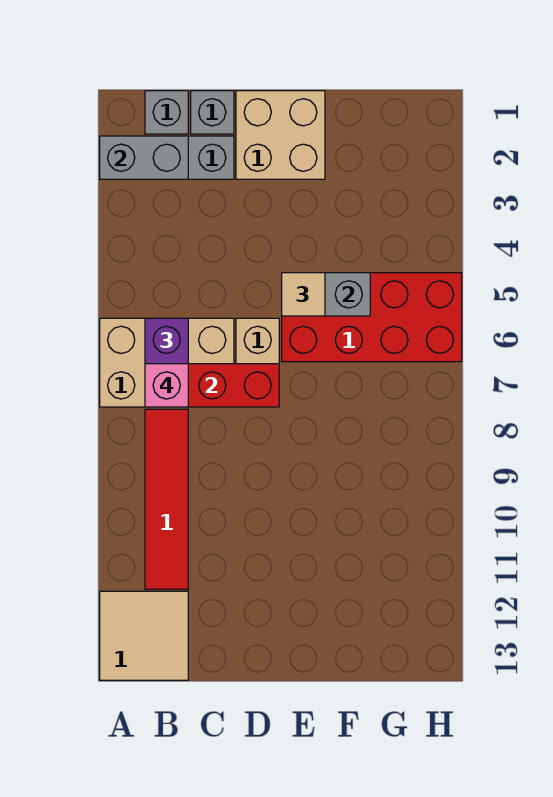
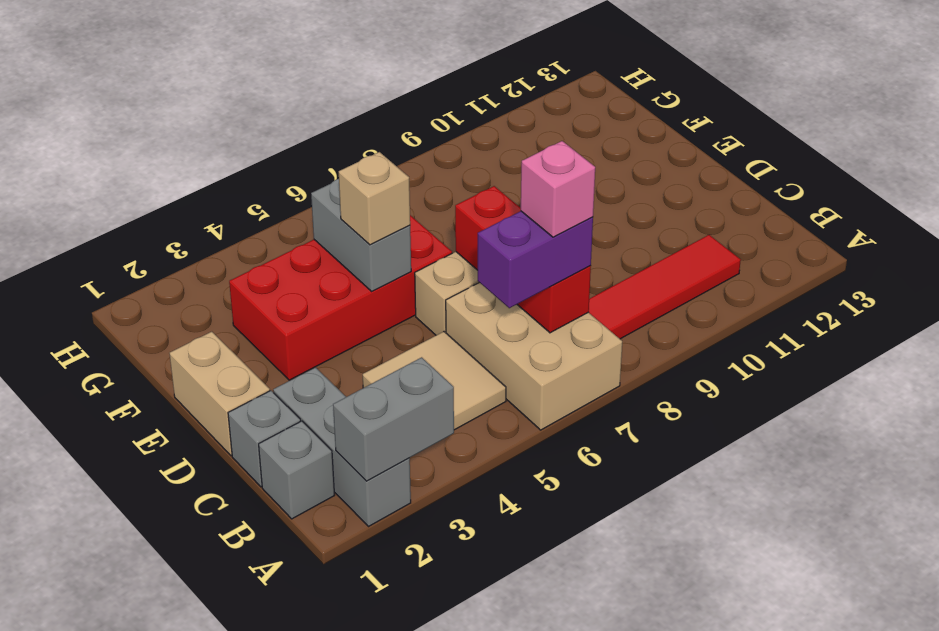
grey 1x2 brick [100,136,188,179] -> grey 1x2 brick turned to [333,357,454,481]
tan 2x2 tile [100,591,188,680] -> tan 2x2 tile moved to [363,332,506,430]
tan 2x2 brick [236,91,325,179] -> tan 1x2 brick [169,332,270,456]
red 2x4 brick [282,273,462,362] -> red 2x4 brick turned to [229,215,452,380]
tan 1x1 tile [282,273,325,316] -> tan 1x1 brick [339,152,410,245]

